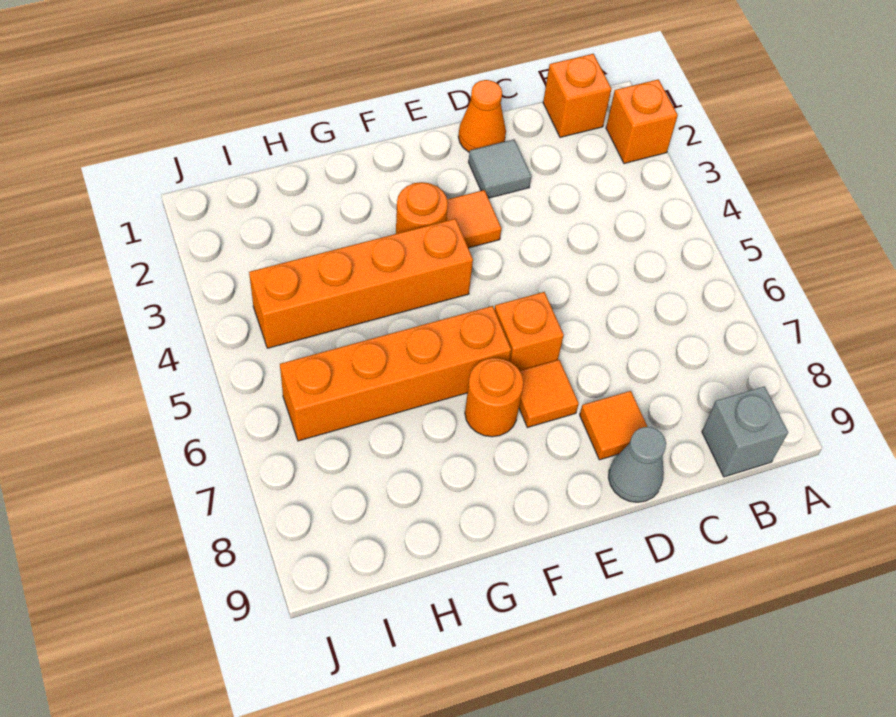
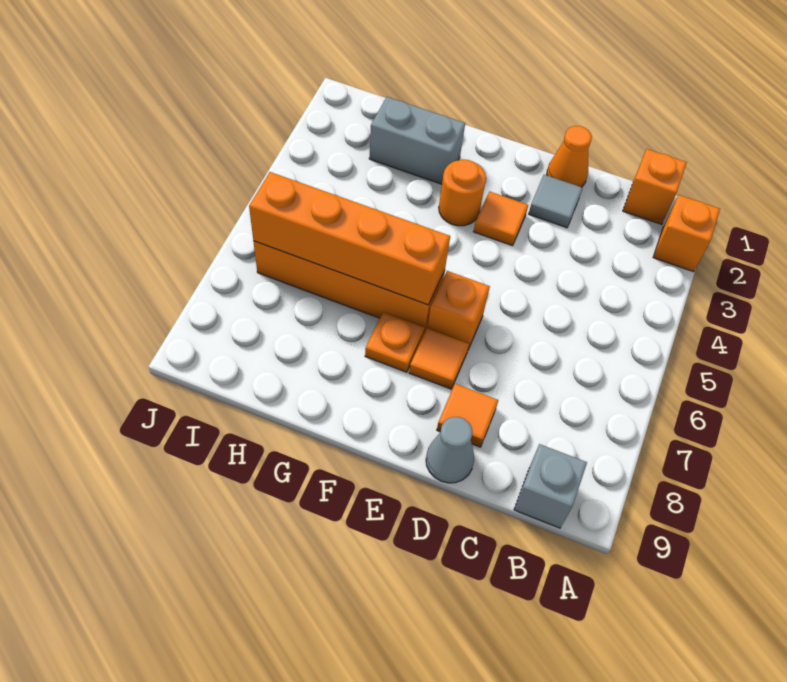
orange 1x4 brick [249,219,473,348] -> orange 1x4 brick moved to [249,172,450,305]
orange 1x1 round brick [465,358,523,437] -> orange 1x1 plate [365,312,425,372]
none -> grey 1x2 brick [369,97,465,184]

